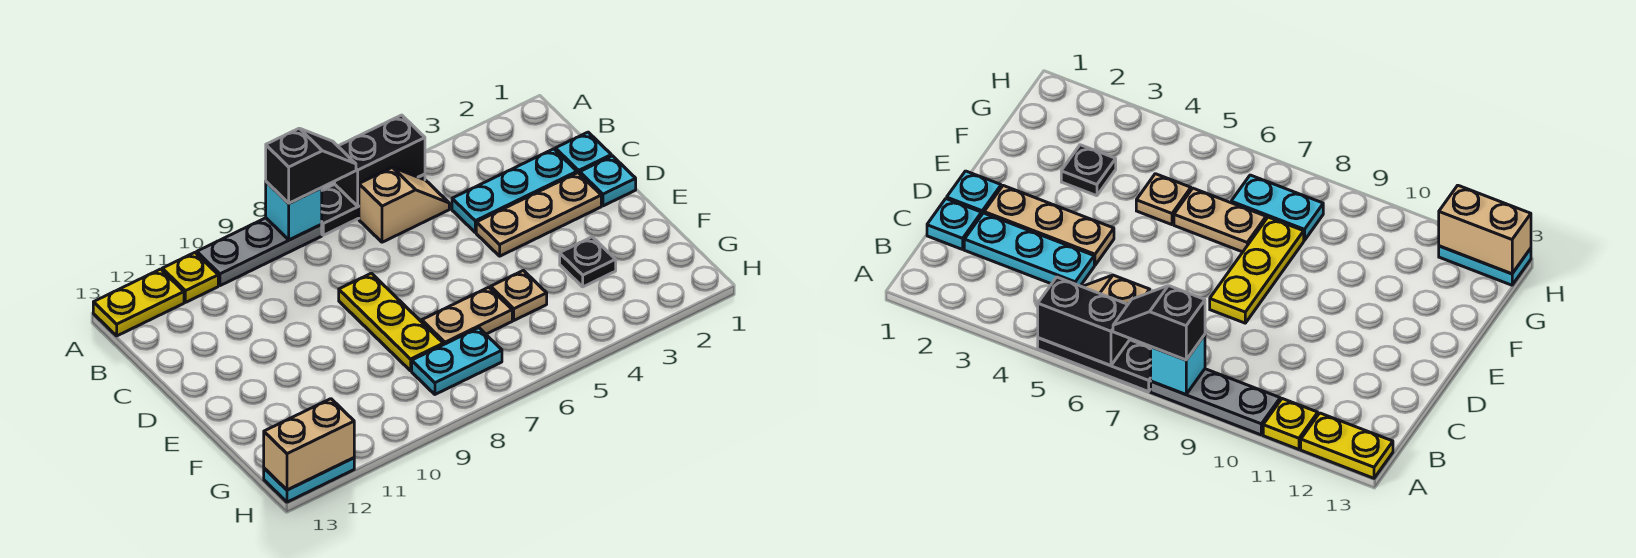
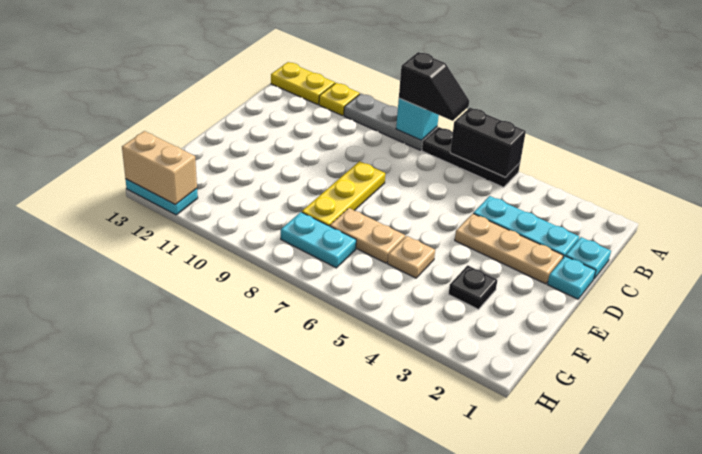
tan 1x2 slope [359,167,449,242] -> none

